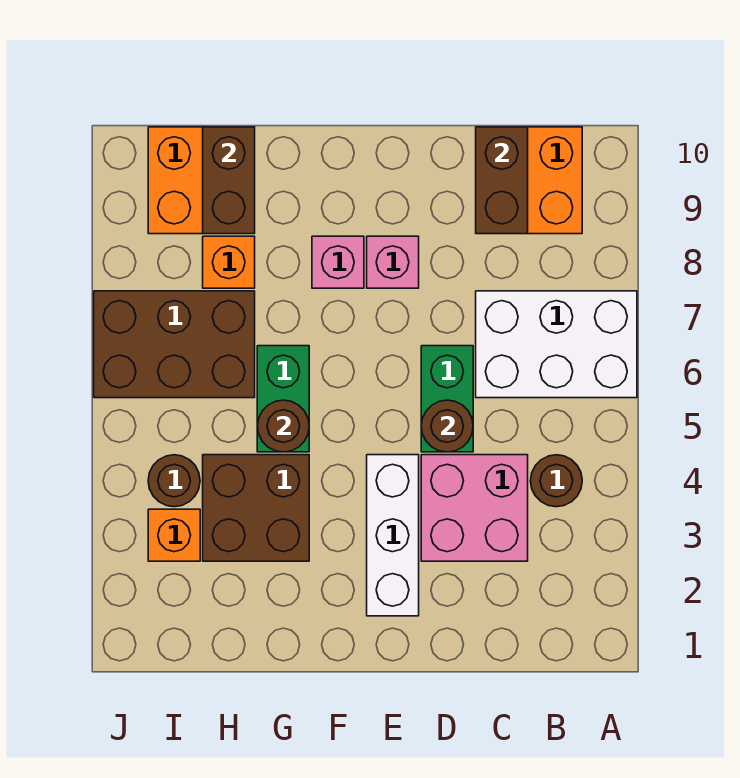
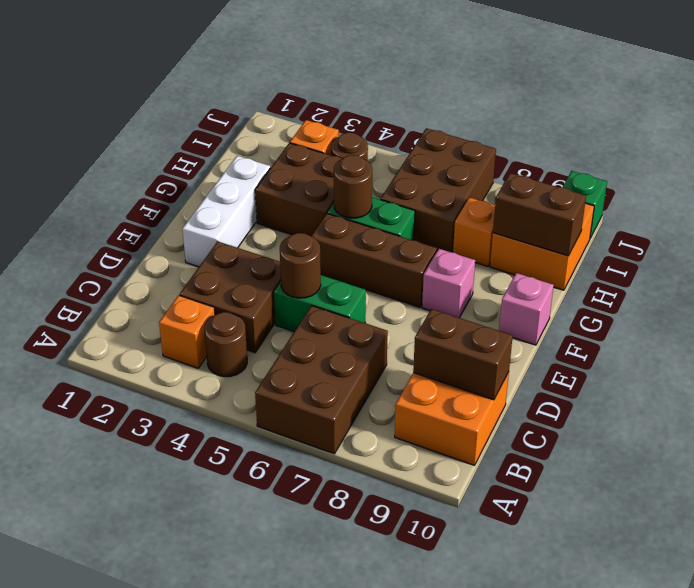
white 2x3 brick [476,291,637,398] -> brown 2x3 brick [255,306,388,454]
none -> orange 1x1 brick [159,295,215,368]
pink 2x2 brick [421,455,528,561] -> brown 2x2 brick [180,242,281,353]
white 1x3 brick [367,455,419,616] -> white 1x3 brick turned to [182,156,270,267]
pink 1x1 brick [367,236,419,288] -> pink 1x1 brick moved to [499,273,554,345]
none -> brown 1x3 brick [311,214,437,307]
none -> green 1x1 brick [563,171,607,238]

